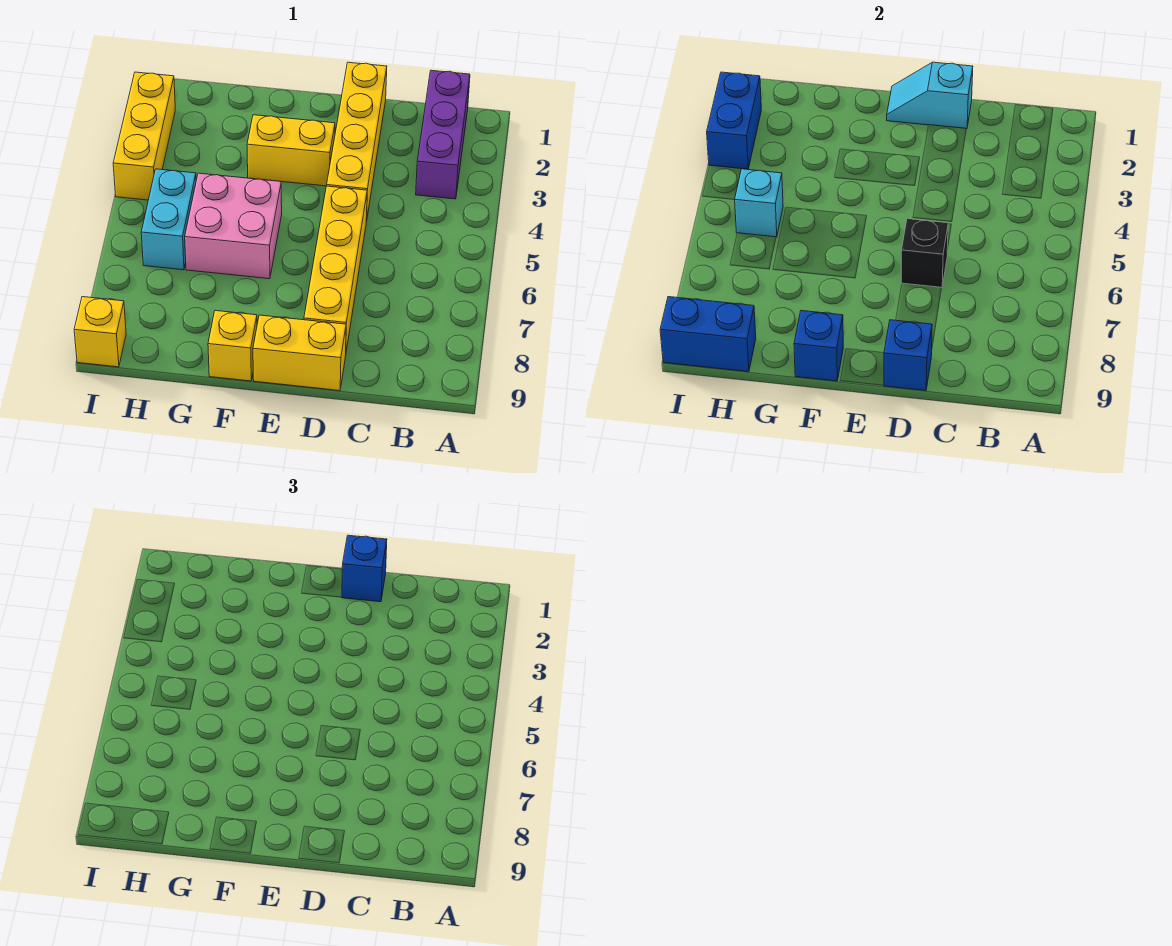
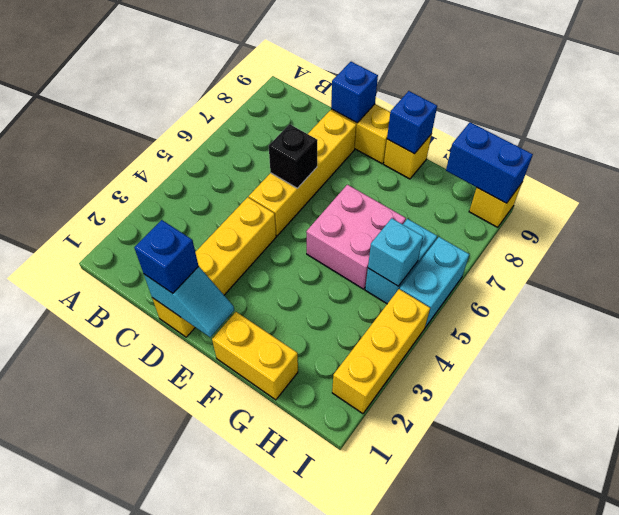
purple 1x3 brick [416,70,470,199] -> none
yellow 1x2 brick [247,115,335,186] -> yellow 1x2 brick moved to [212,312,298,400]
blue 1x2 brick [707,72,761,169] -> none
none -> cyan 1x2 brick [400,237,469,327]

